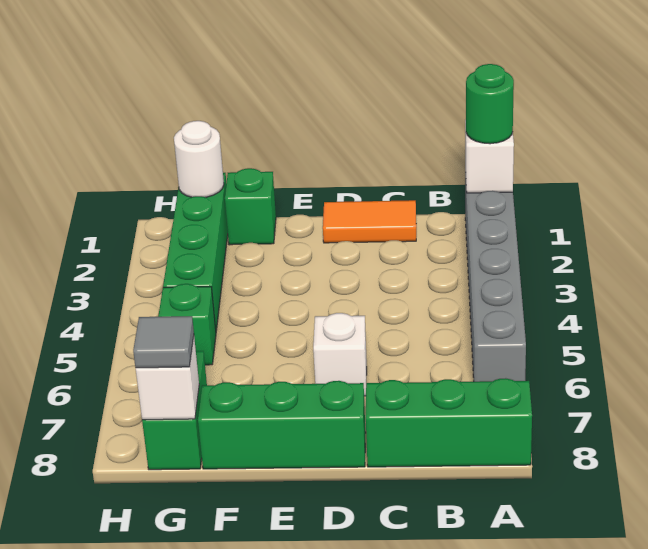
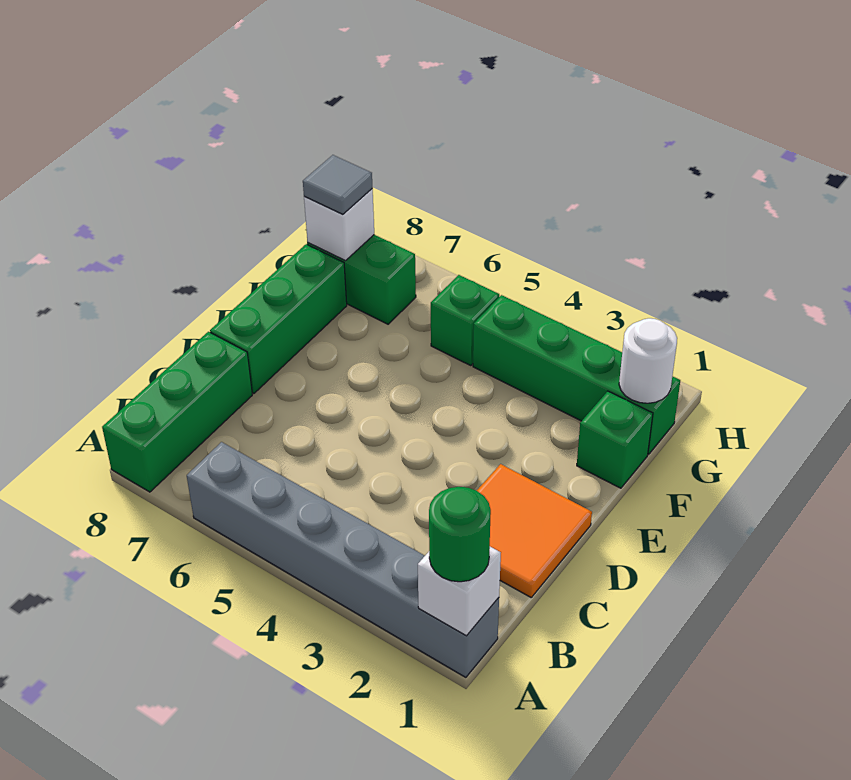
orange 1x2 tile [323,200,416,243] -> orange 2x2 tile [477,464,592,597]
white 1x1 brick [313,313,367,396] -> none

